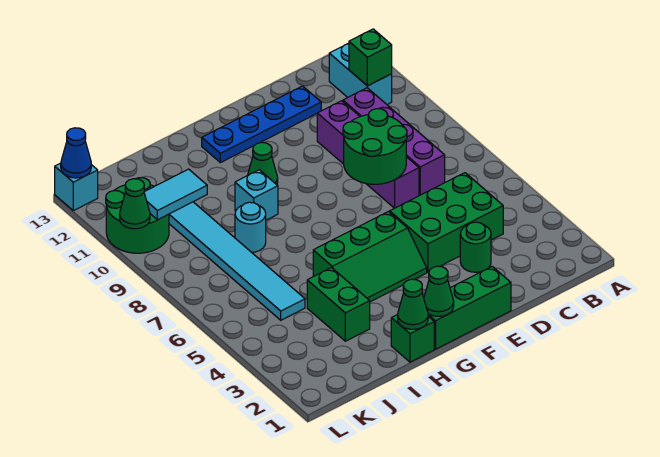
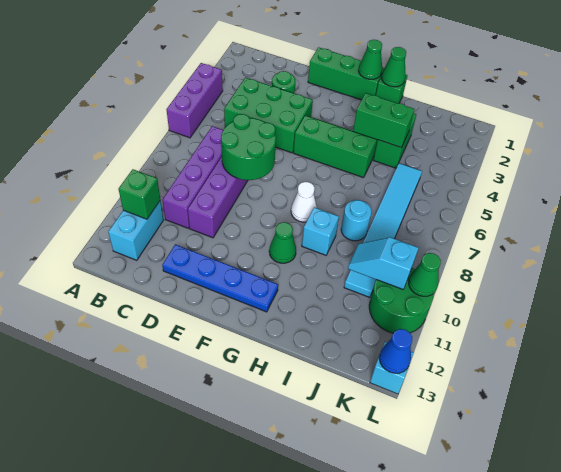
none -> purple 1x3 brick [166,63,223,138]
none -> white 1x1 cone [291,182,317,222]
none -> green 1x2 brick [353,93,414,147]
cyan 1x2 tile [144,169,207,220] -> cyan 1x2 slope [348,237,418,289]

